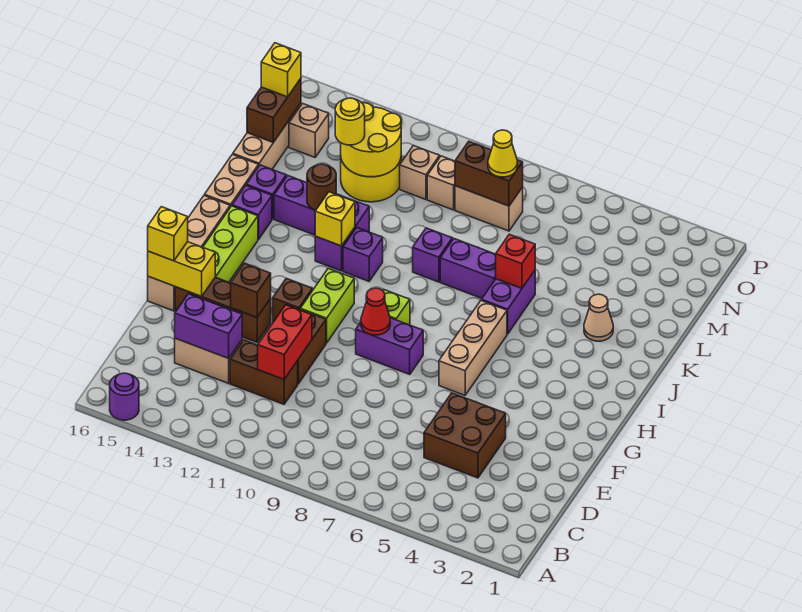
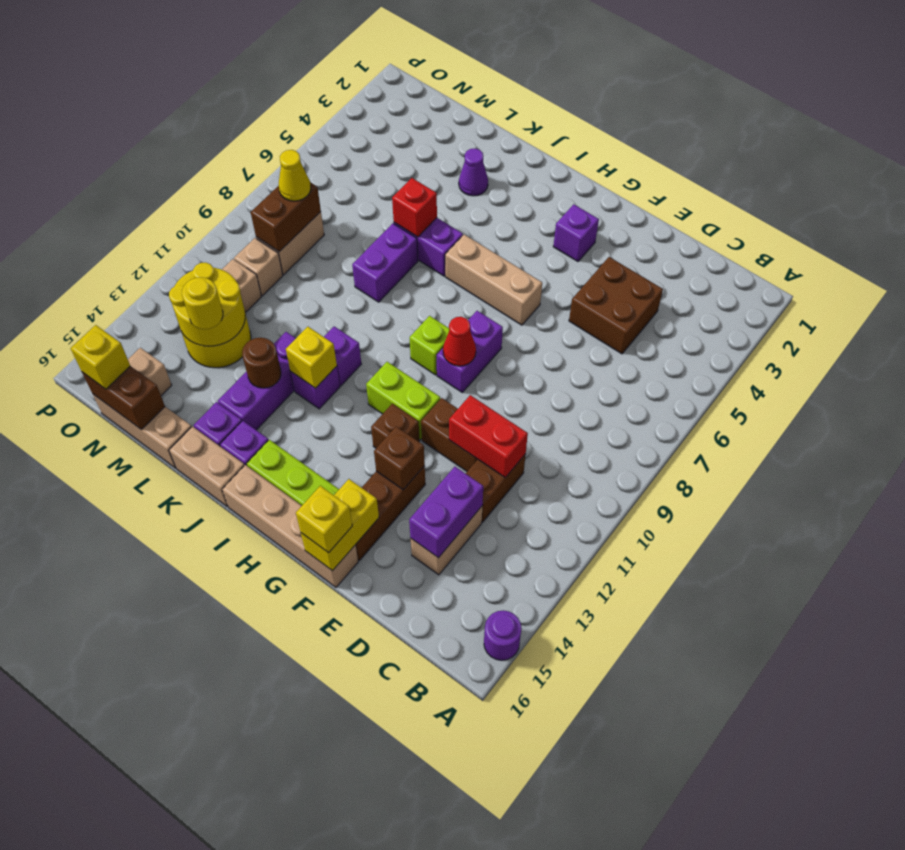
tan 1x1 cone [584,294,613,341] -> purple 1x1 cone [459,148,488,196]
purple 1x1 brick [413,228,452,282] -> purple 1x1 brick moved to [553,204,599,261]

